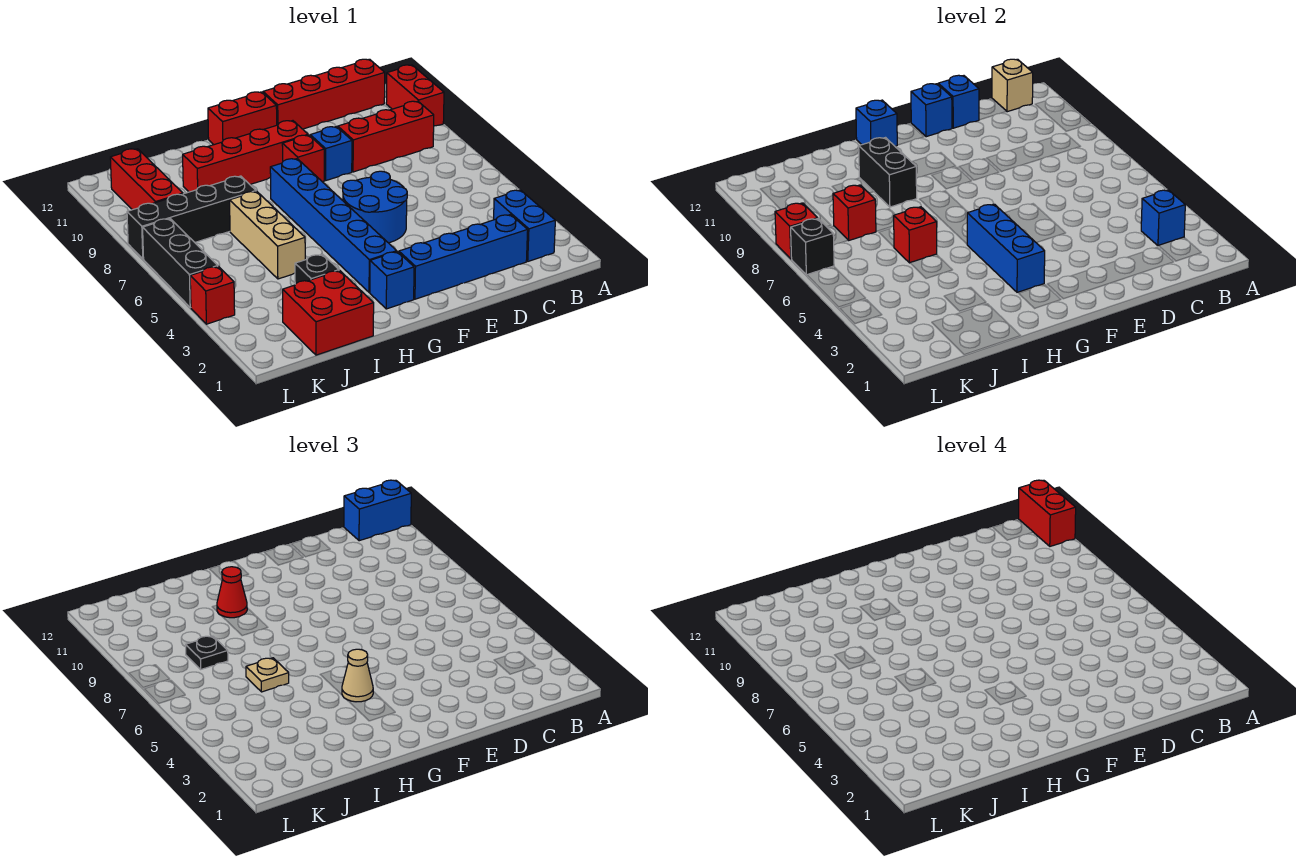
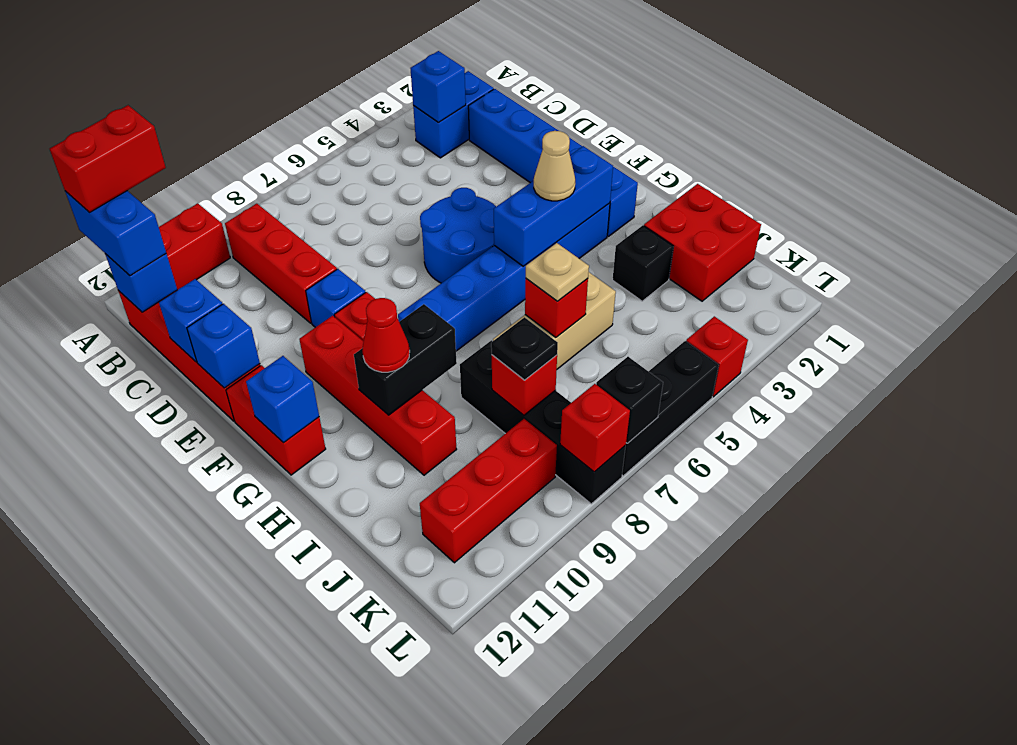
tan 1x1 brick [992,59,1033,112] -> blue 1x1 brick [105,254,177,312]

